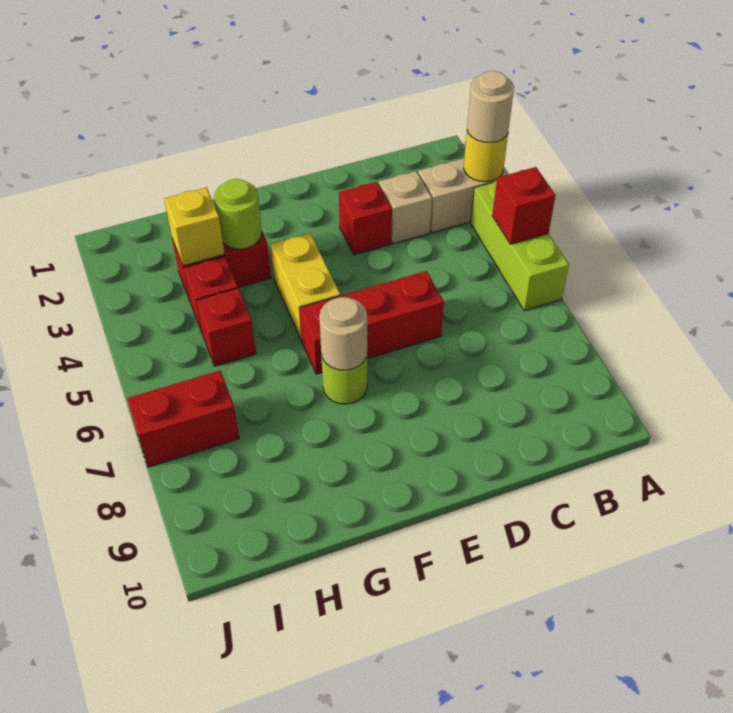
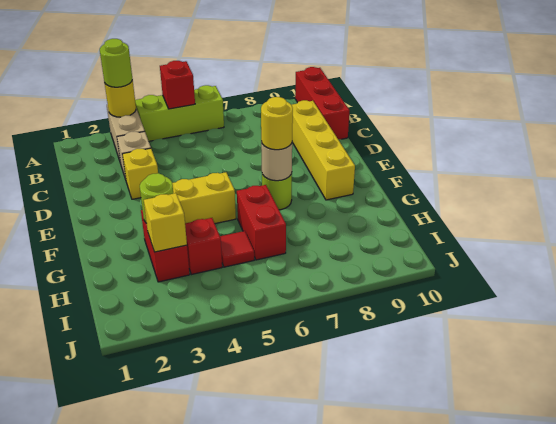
tan 1x1 round brick [467,71,514,143] -> lime 1x1 round brick [100,39,132,87]
none -> yellow 1x4 brick [292,100,355,200]
red 1x1 brick [339,182,392,255] -> yellow 1x1 brick [122,148,158,199]
red 1x3 brick [299,271,444,374] -> red 1x3 brick moved to [295,67,350,139]
none -> yellow 1x1 round brick [261,97,293,150]
red 1x1 brick [196,288,256,366] -> red 1x1 tile [220,231,254,267]
red 1x2 brick [127,371,239,467] -> red 1x2 brick moved to [237,185,286,260]

